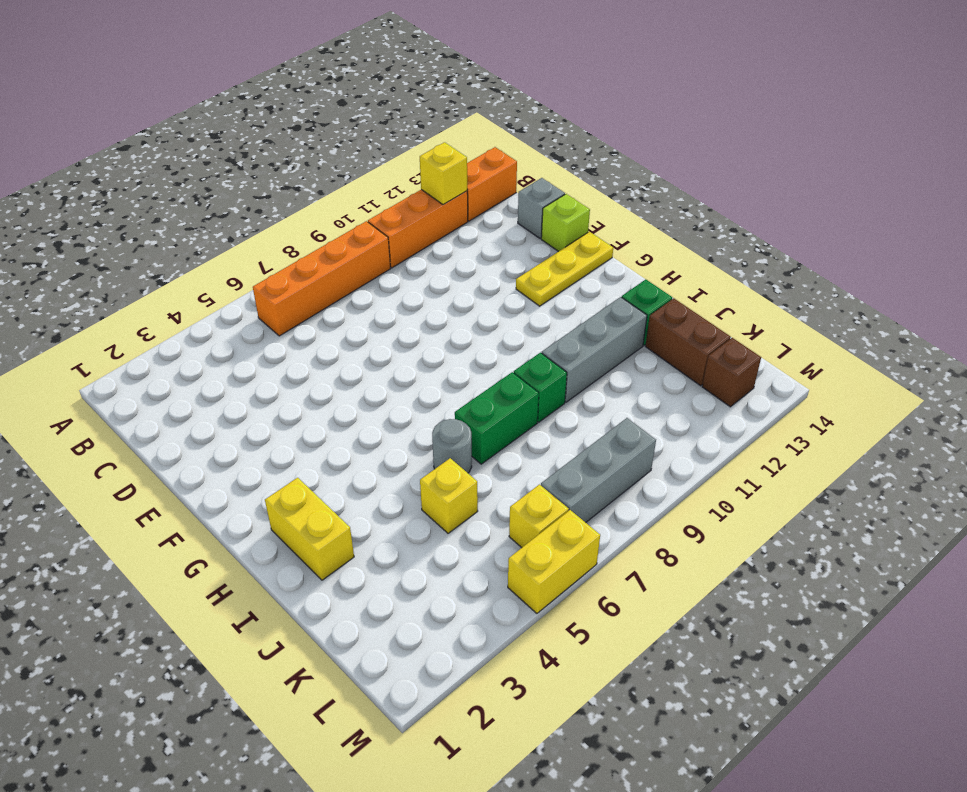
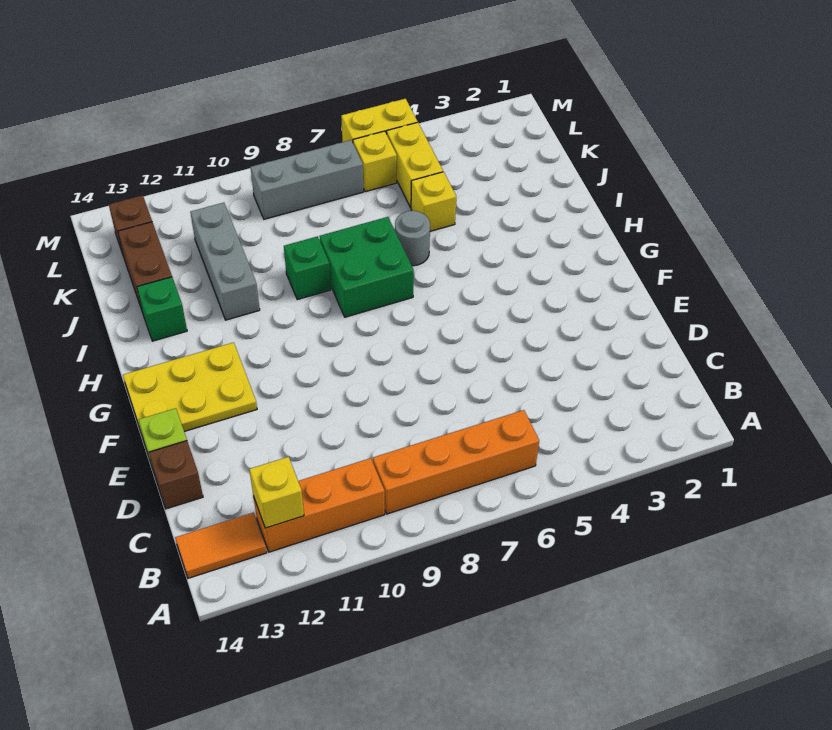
orange 1x2 brick [467,147,517,221] -> orange 1x2 tile [175,512,267,578]
grey 1x1 brick [518,178,565,238] -> brown 1x1 brick [149,441,203,509]
yellow 1x3 plate [516,232,613,306] -> yellow 2x3 plate [123,342,257,437]
yellow 1x2 brick [265,478,354,580] -> yellow 1x2 brick moved to [387,122,443,208]
green 1x2 brick [455,372,539,464] -> green 2x2 brick [320,217,414,317]
grey 1x3 brick [542,297,647,402] -> grey 1x3 brick turned to [190,203,260,320]

